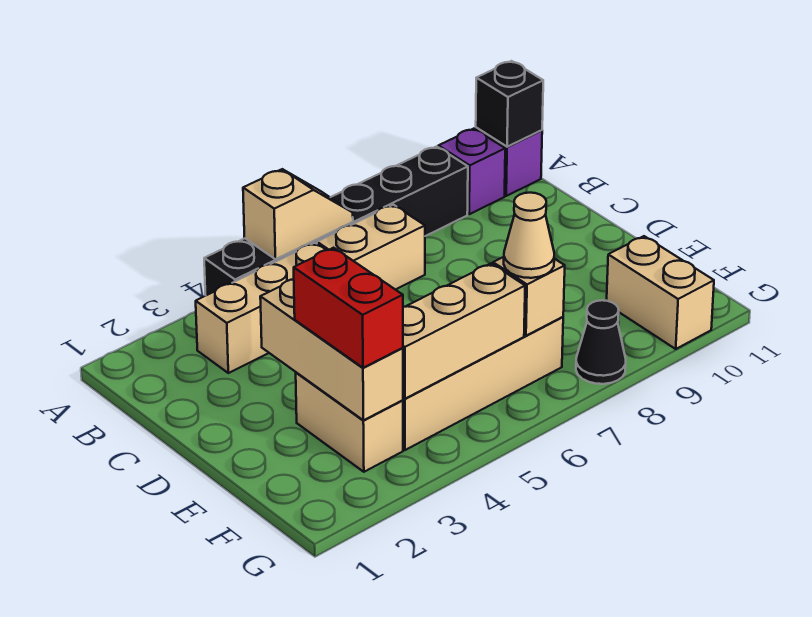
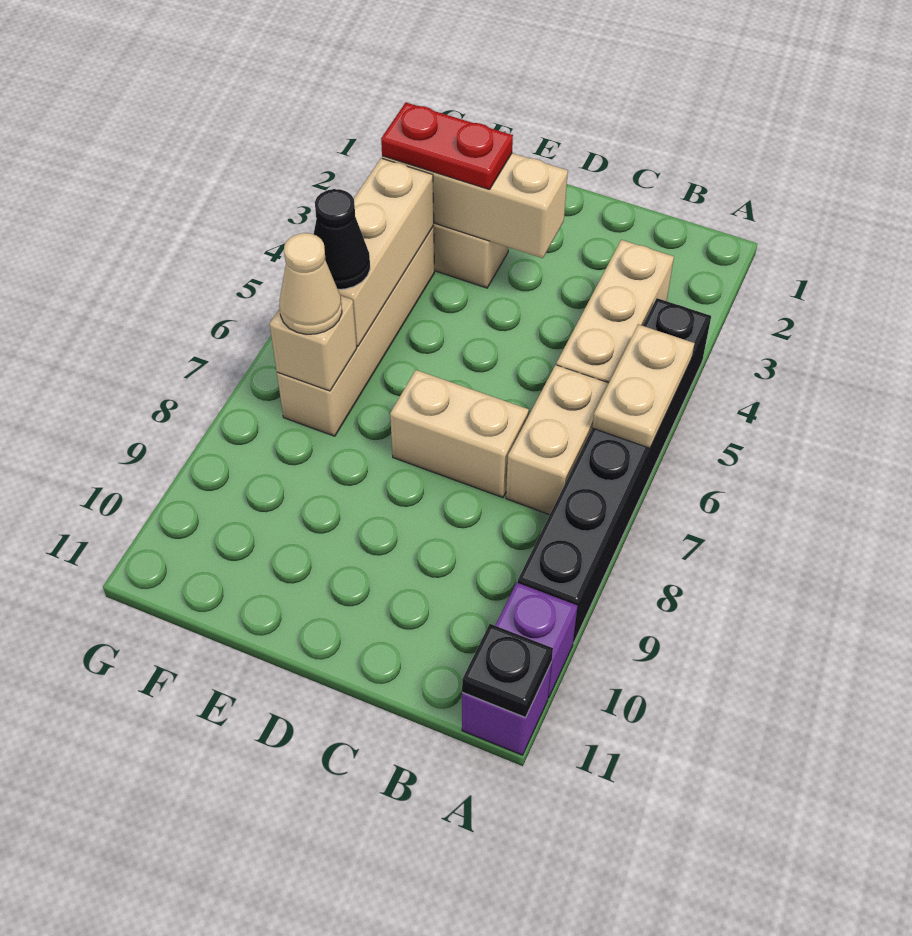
tan 1x2 slope [243,169,353,259] -> tan 1x2 plate [592,324,694,448]
black 1x1 brick [476,61,543,147] -> black 1x1 plate [462,624,553,717]
red 1x2 brick [294,248,403,368] -> red 1x2 plate [381,103,513,190]
tan 1x2 brick [607,236,714,349] -> tan 1x2 brick moved to [390,370,529,498]
black 1x1 cone [576,300,626,384] -> black 1x1 cone moved to [314,189,370,289]

